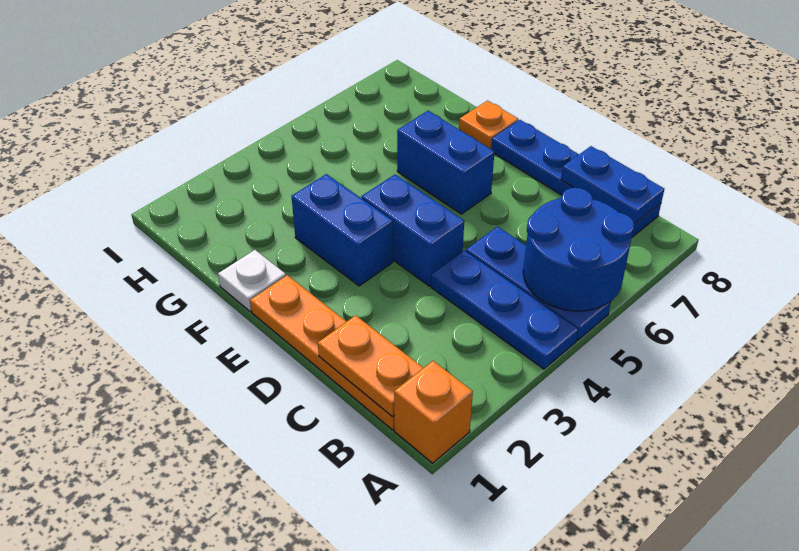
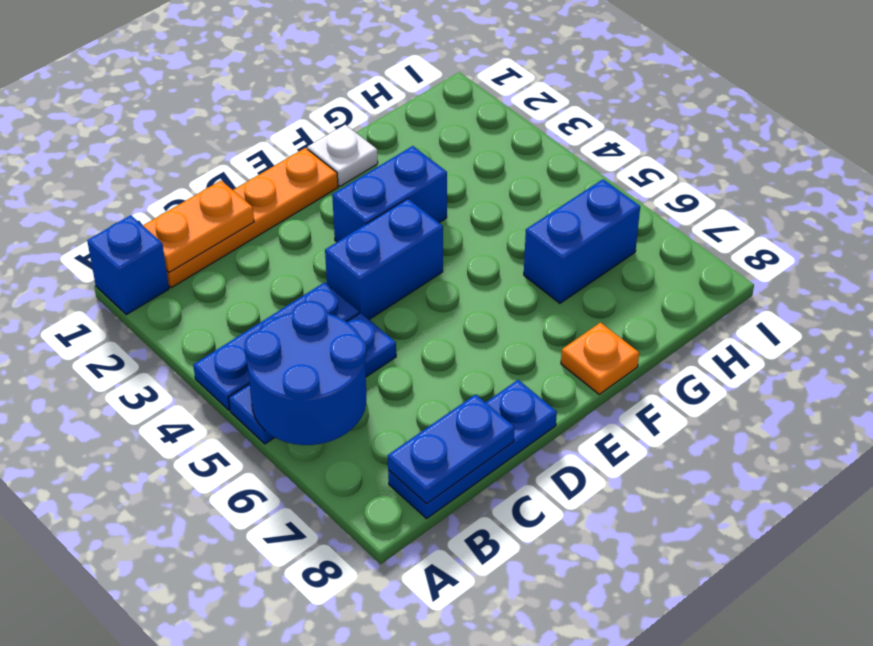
orange 1x1 brick [394,361,473,463] -> blue 1x1 brick [87,215,169,315]
blue 1x4 plate [491,120,661,238] -> blue 1x3 plate [388,380,557,518]
blue 1x2 brick [397,111,494,214] -> blue 1x2 brick moved to [524,179,640,303]

